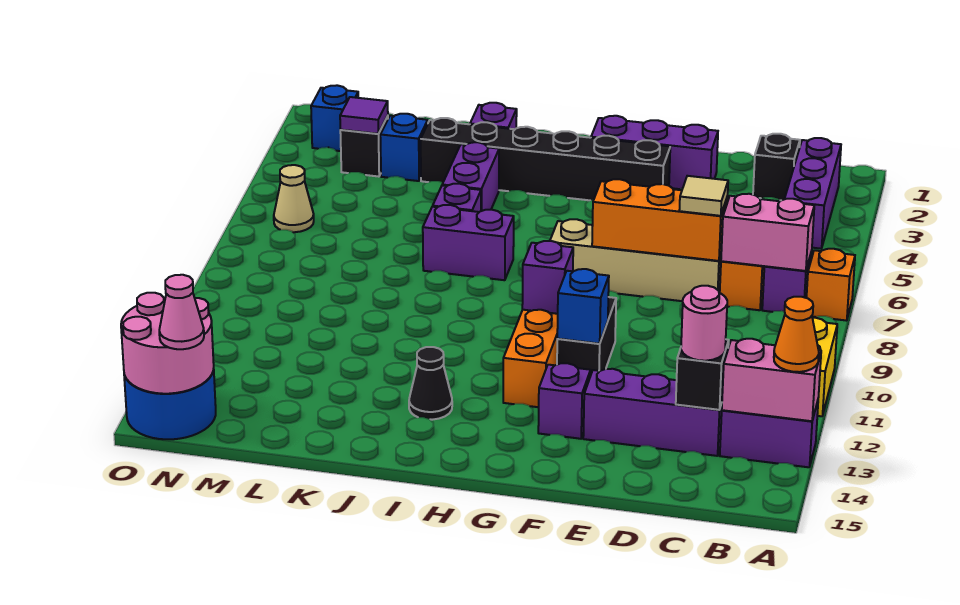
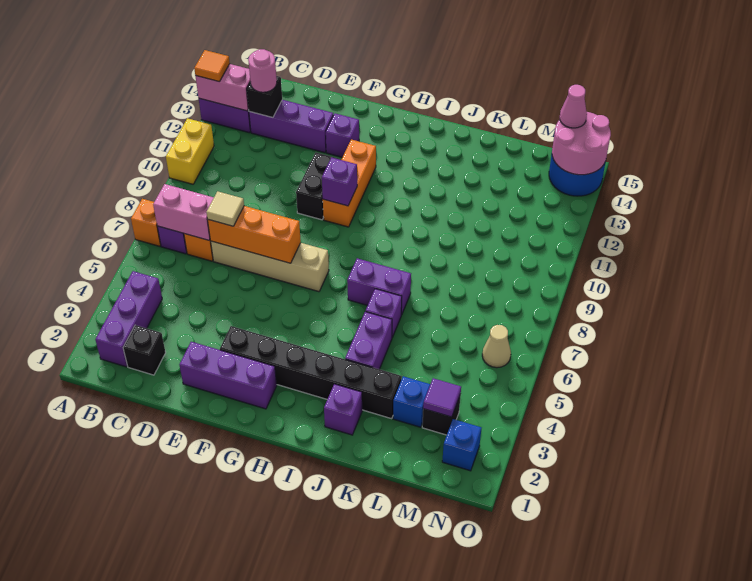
orange 1x1 cone [774,297,819,372] -> orange 1x1 tile [194,50,230,82]
blue 1x1 brick [557,269,609,344] -> none
black 1x1 cone [409,347,452,420] -> none

